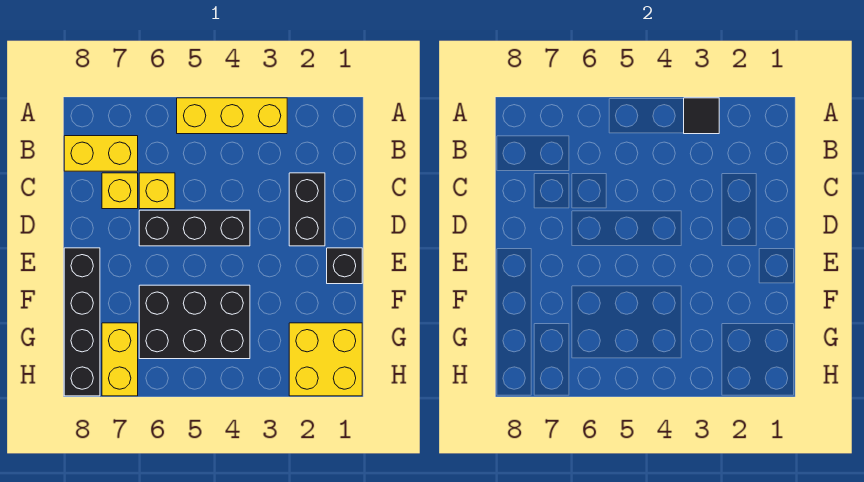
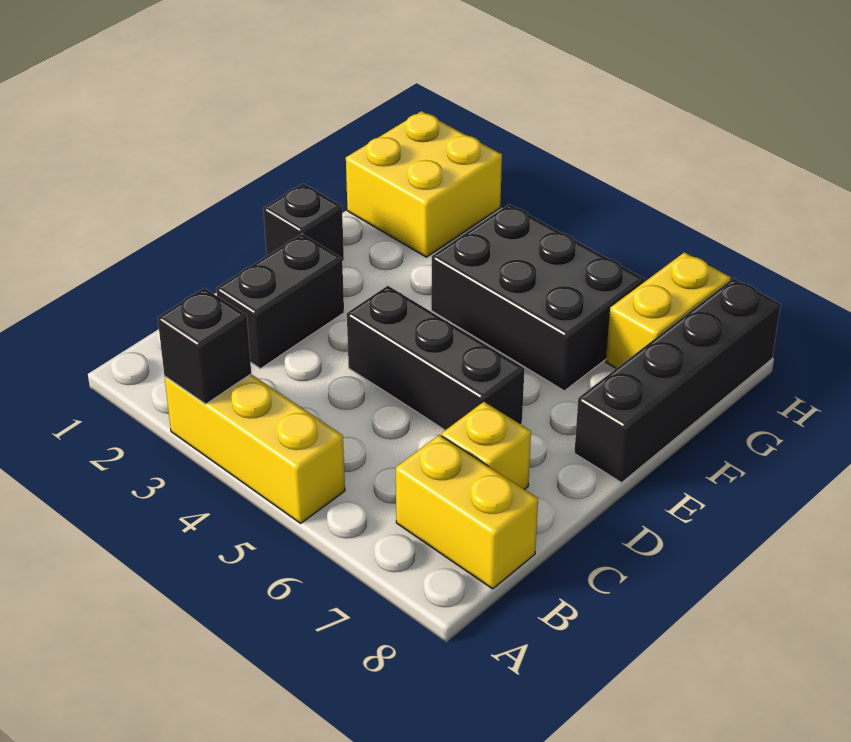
black 1x1 tile [684,98,719,134] -> black 1x1 brick [158,288,251,404]
yellow 1x1 brick [139,173,175,209] -> none

